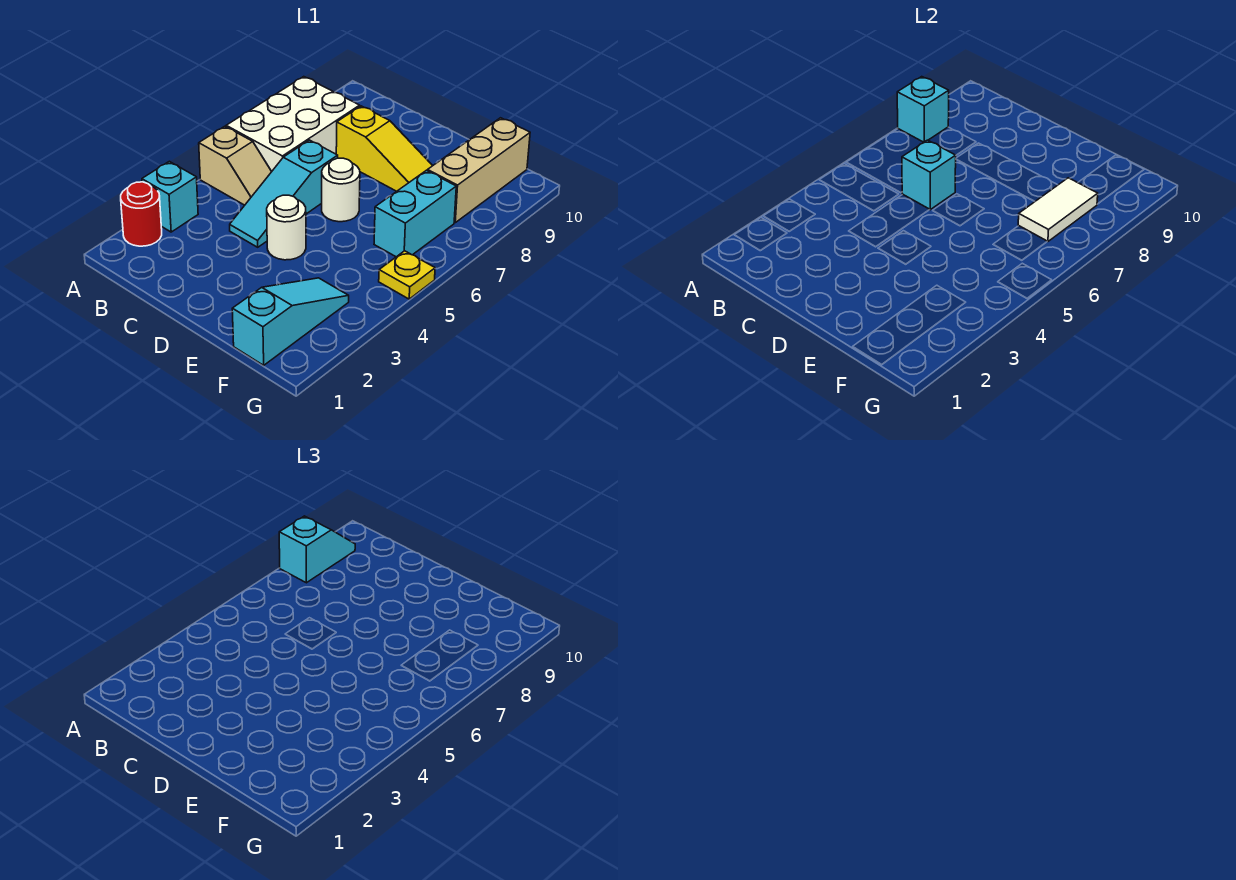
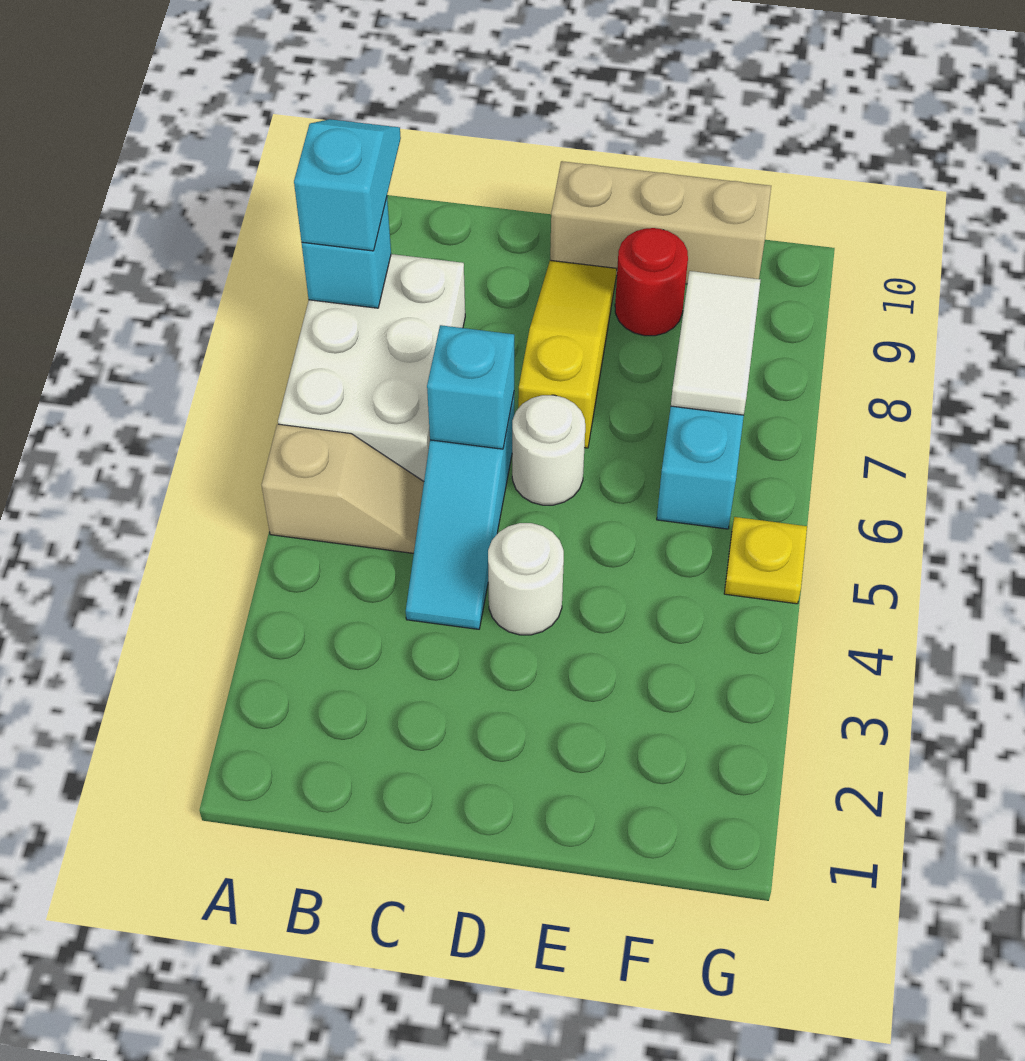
red 1x1 round brick [121,182,162,246] -> red 1x1 round brick moved to [615,228,688,336]
cyan 1x1 brick [142,161,198,232] -> none
yellow 1x3 slope [336,106,433,191] -> yellow 1x3 slope turned to [518,260,617,448]
cyan 1x3 slope [232,278,349,365] -> none
tan 1x3 brick [428,118,530,223] -> tan 1x3 brick turned to [550,161,771,284]

